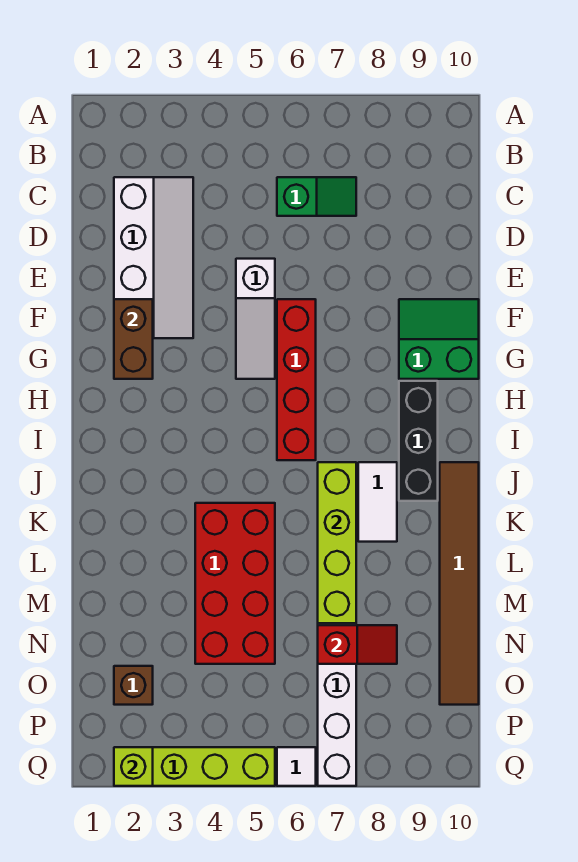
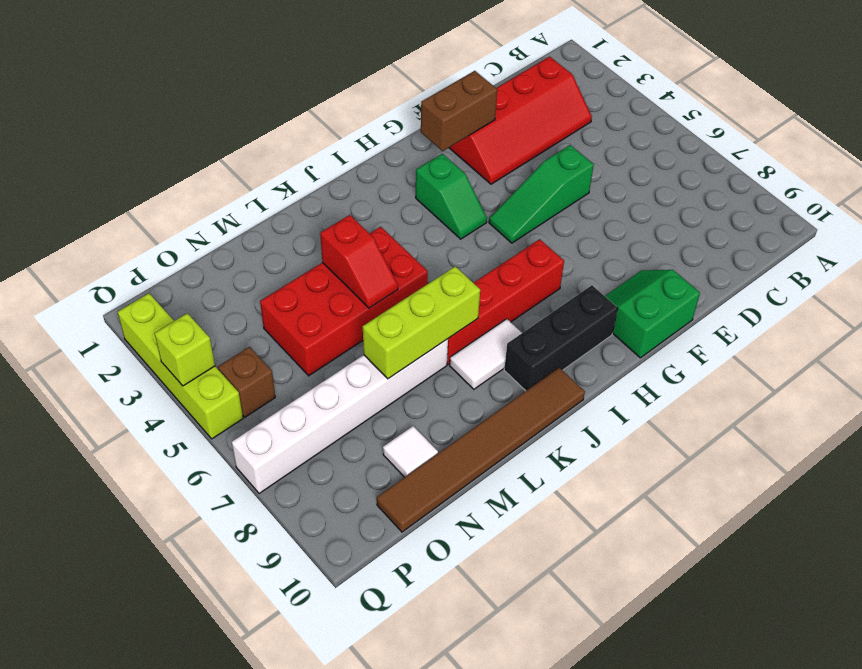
white 2x4 slope [114,177,193,338] -> red 2x4 slope [449,57,592,184]
green 1x2 slope [277,177,356,216] -> green 1x2 slope moved to [416,154,487,239]
white 1x3 slope [236,259,275,379] -> green 1x3 slope [489,145,594,243]
red 1x4 brick [277,299,316,460] -> red 1x4 brick moved to [447,239,564,364]
green 2x2 slope [399,299,479,379] -> green 2x2 slope turned to [605,270,700,358]
lime 1x4 brick [318,462,356,623] -> lime 1x3 brick [363,266,480,379]
red 1x2 slope [318,625,397,664] -> red 1x2 slope moved to [320,215,398,308]
brown 1x1 brick [114,666,153,705] -> brown 1x1 brick moved to [218,347,275,417]
lime 1x1 brick [114,747,153,786] -> lime 1x1 brick moved to [154,313,215,386]
white 1x1 tile [277,747,316,786] -> white 1x1 tile moved to [383,426,438,477]

